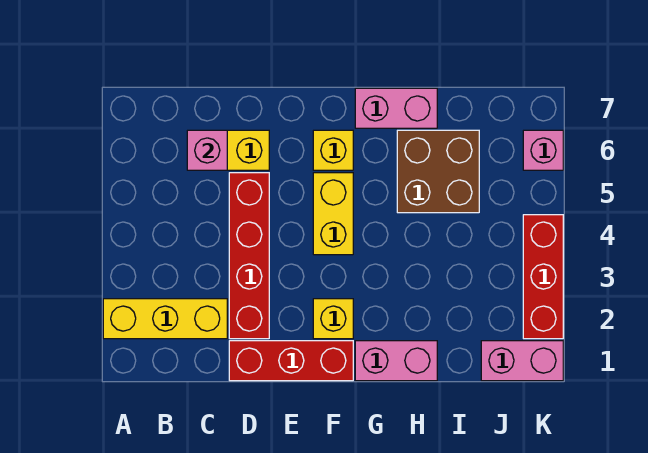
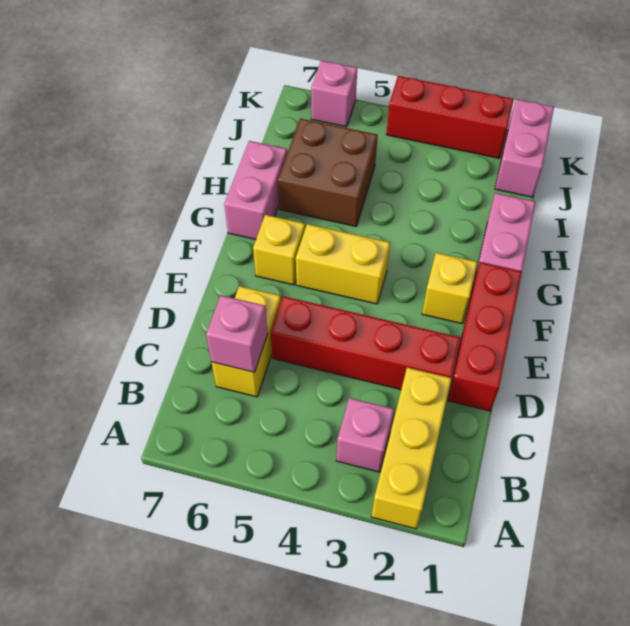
none -> pink 1x1 brick [336,398,394,472]

